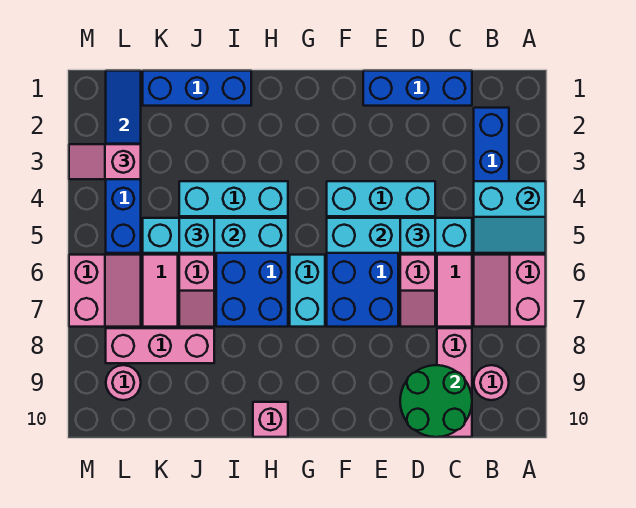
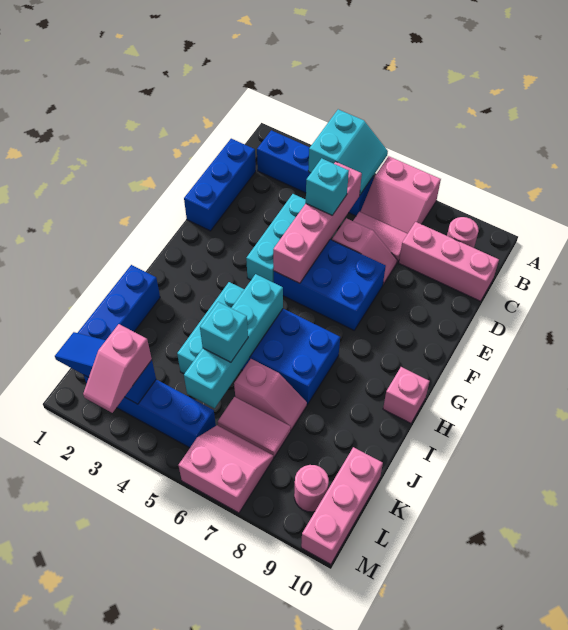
cyan 1x4 brick [327,218,472,253] -> pink 1x4 brick [273,162,362,283]
green 2x2 round brick [400,365,472,437] -> none
cyan 1x2 brick [290,255,325,327] -> none
pink 1x3 brick [106,328,214,363] -> pink 1x3 brick moved to [301,447,383,564]

